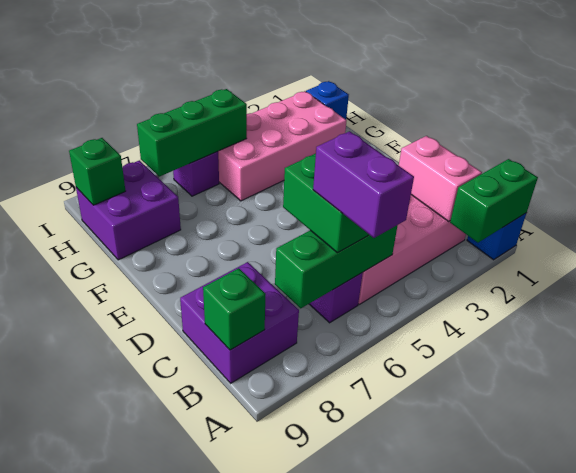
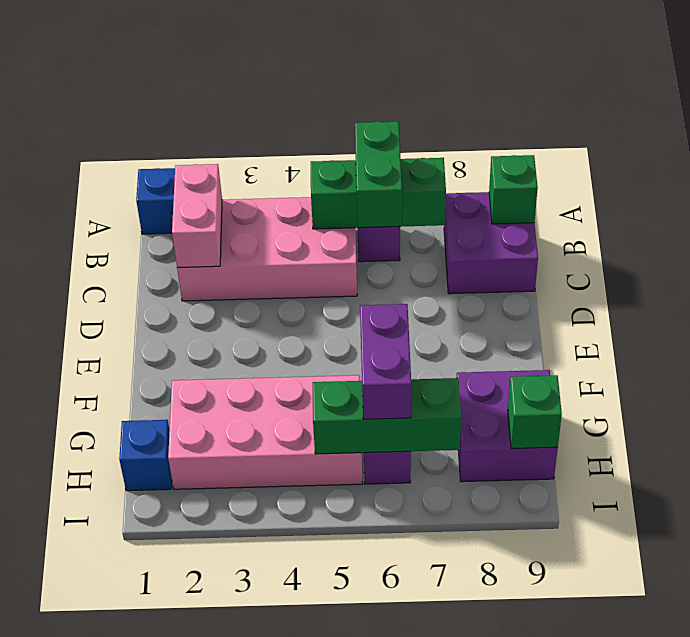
green 1x2 brick [450,159,538,243] -> none
purple 1x2 brick [313,131,414,238] -> purple 1x2 brick moved to [360,304,411,419]

